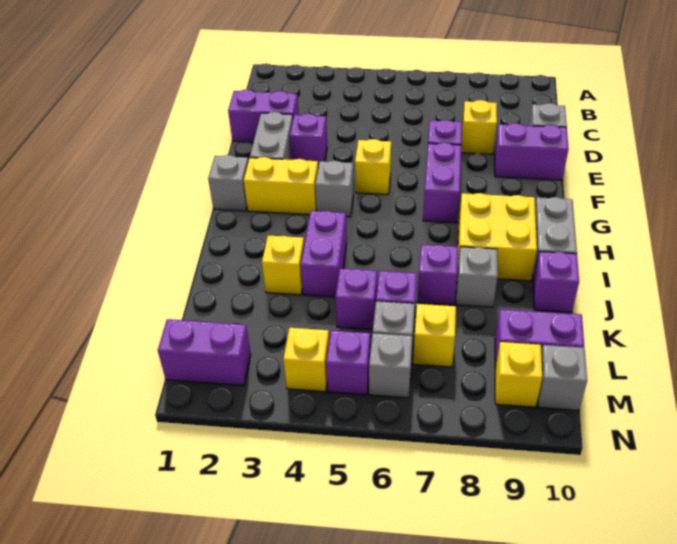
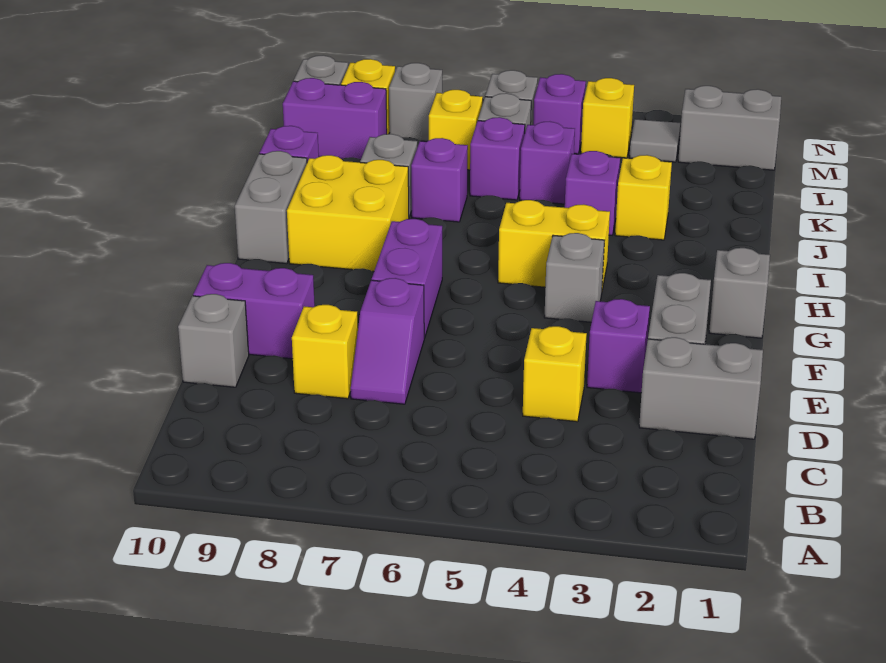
purple 1x2 brick [228,90,299,142] -> grey 1x2 brick [639,337,763,439]
yellow 1x1 brick [355,139,391,195] -> yellow 1x1 brick moved to [523,326,587,422]
yellow 1x2 brick [244,157,318,215] -> yellow 1x2 brick moved to [498,200,610,290]
purple 1x2 brick [301,211,347,297] -> purple 1x1 brick [565,151,620,235]
purple 1x2 brick [158,319,251,386] -> grey 1x2 brick [678,86,781,170]
none -> grey 1x1 tile [629,119,680,162]
none -> grey 1x1 brick [389,63,442,141]

